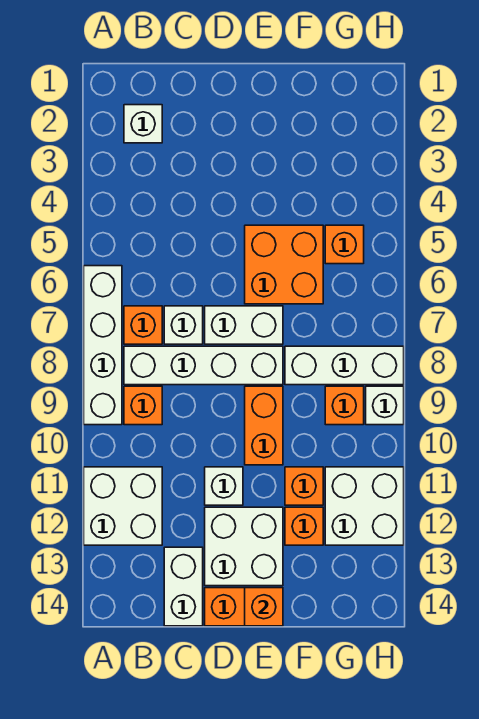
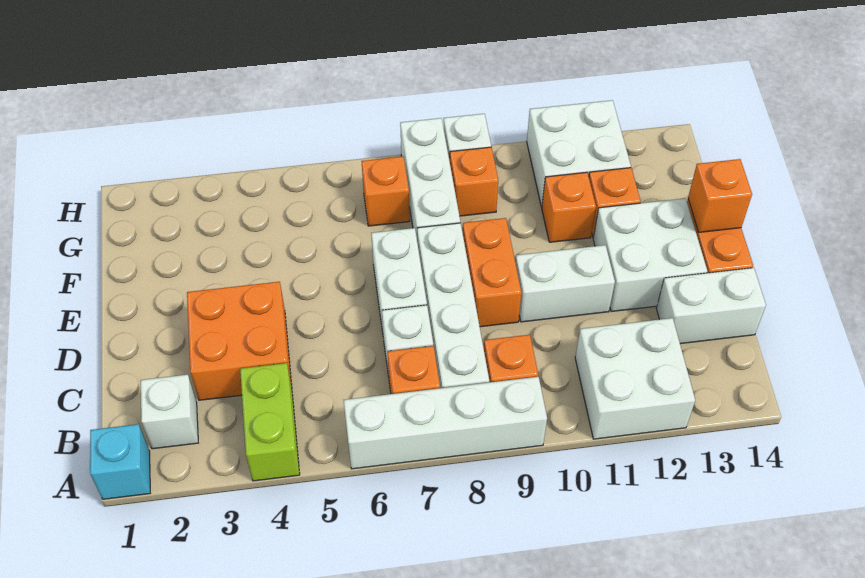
none -> cyan 1x1 brick [90,424,150,499]
none -> lime 1x2 brick [240,363,300,481]
white 1x1 brick [205,467,243,505] -> white 1x2 brick [515,245,615,322]
orange 2x2 brick [245,225,323,304] -> orange 2x2 brick moved to [187,282,292,400]
orange 1x2 brick [245,386,283,465] -> orange 1x2 brick turned to [463,218,521,327]
orange 1x1 brick [325,225,364,264] -> orange 1x1 brick moved to [362,157,410,226]

